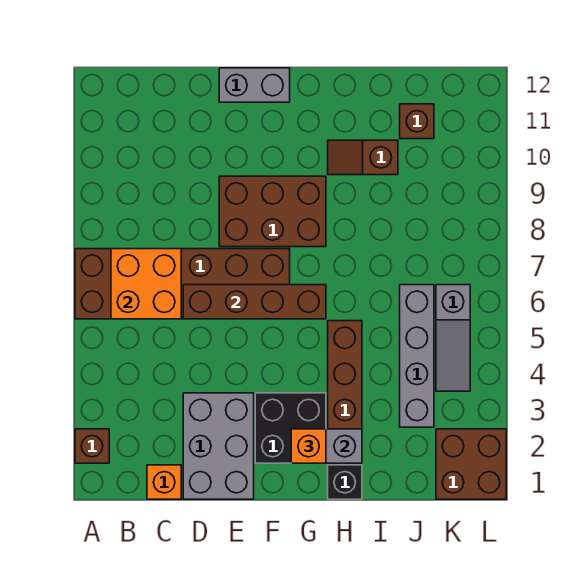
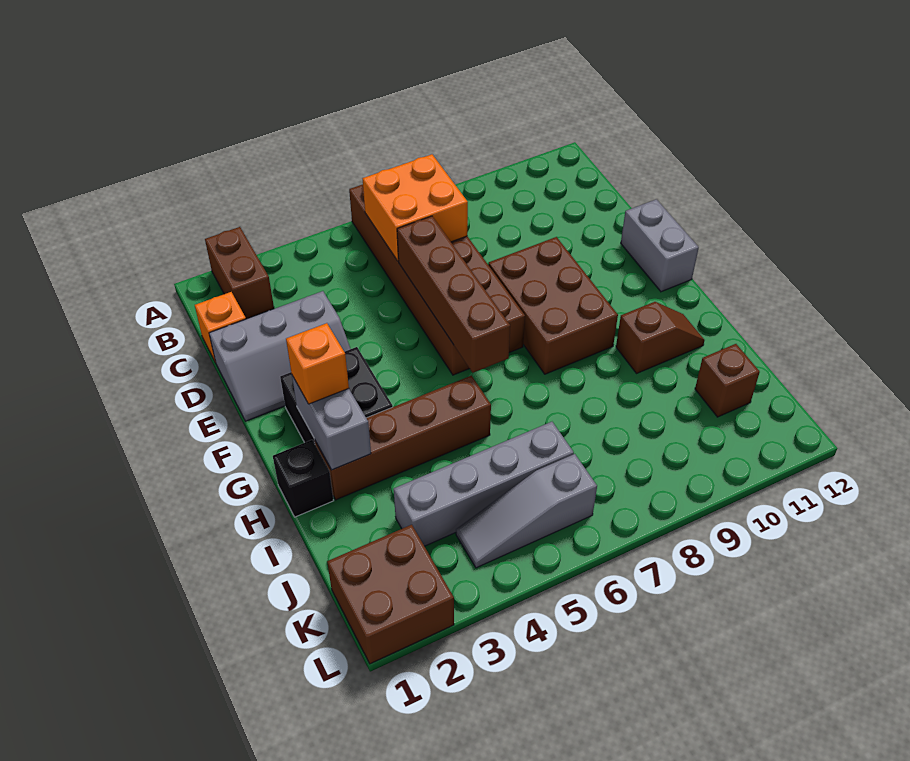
brown 1x1 brick [75,429,109,463] -> brown 1x2 brick [205,227,274,319]
grey 2x3 brick [183,393,254,499] -> grey 2x3 slope [209,291,350,421]
brown 1x2 slope [328,140,398,175] -> brown 1x2 slope turned to [616,302,705,373]

